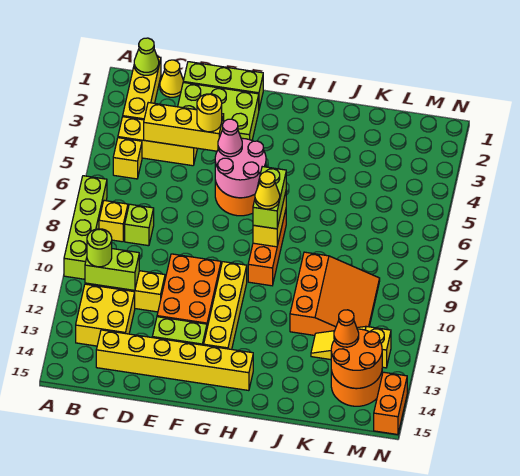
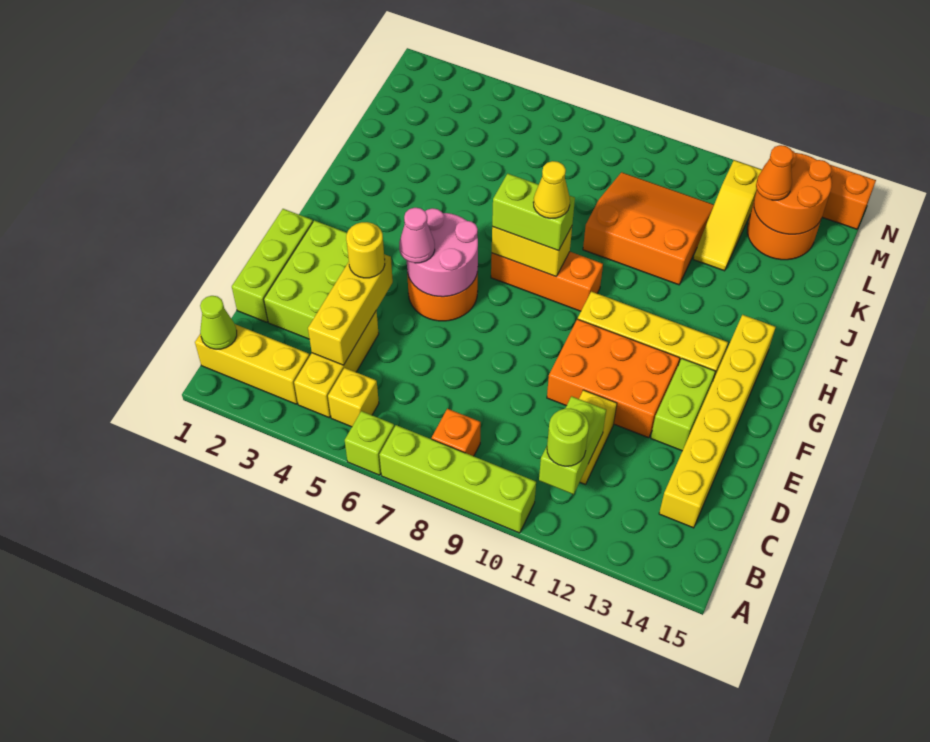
yellow 1x1 brick [99,201,128,242] -> orange 1x1 brick [432,409,481,456]
yellow 2x2 brick [76,284,135,346] -> none
yellow 1x1 cone [160,60,184,97] -> none
lime 1x1 brick [125,204,154,246] -> lime 1x1 brick moved to [345,411,394,475]

